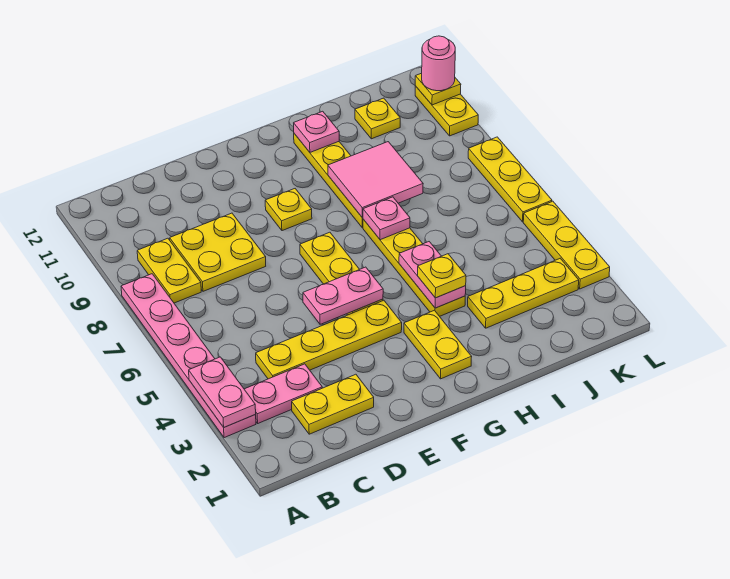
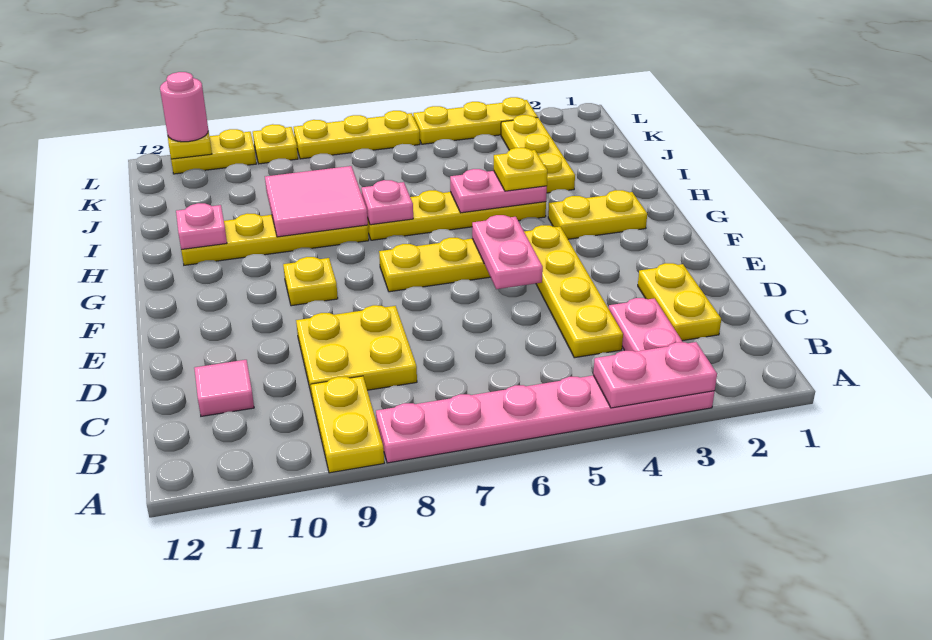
yellow 1x2 plate [137,238,201,303] -> yellow 1x2 plate turned to [311,376,384,473]
none -> pink 1x1 tile [194,360,254,416]
yellow 1x1 plate [355,98,400,139] -> yellow 1x1 plate moved to [253,124,298,164]

